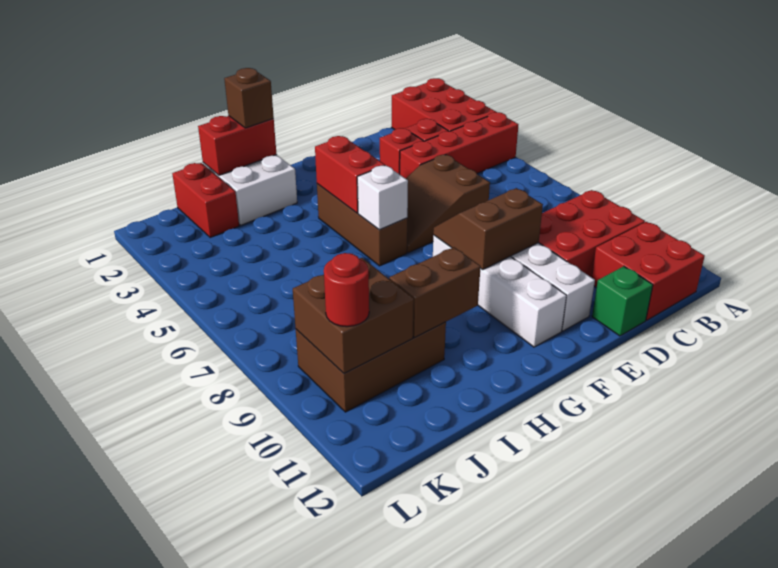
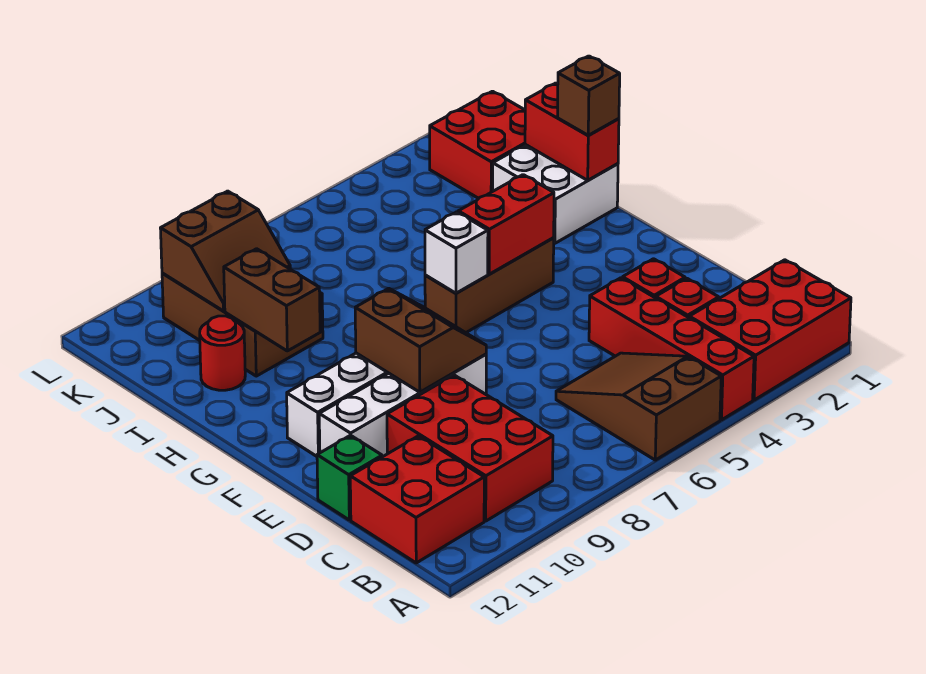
brown 2x3 slope [406,155,490,253] -> brown 2x3 slope moved to [556,353,721,460]
red 1x2 brick [172,163,239,237] -> red 2x2 brick [430,91,525,198]
brown 2x2 brick [293,258,414,374] -> brown 2x2 slope [160,191,290,311]
red 1x1 round brick [324,253,369,327] -> red 1x1 round brick moved to [200,316,245,390]

